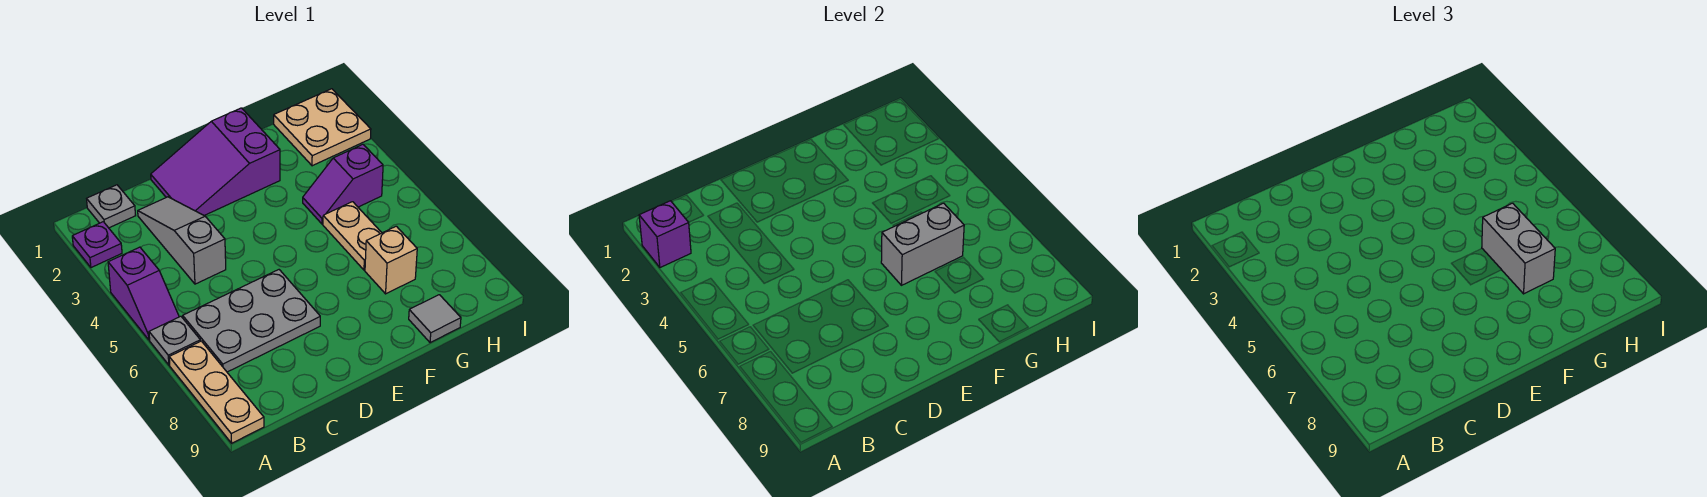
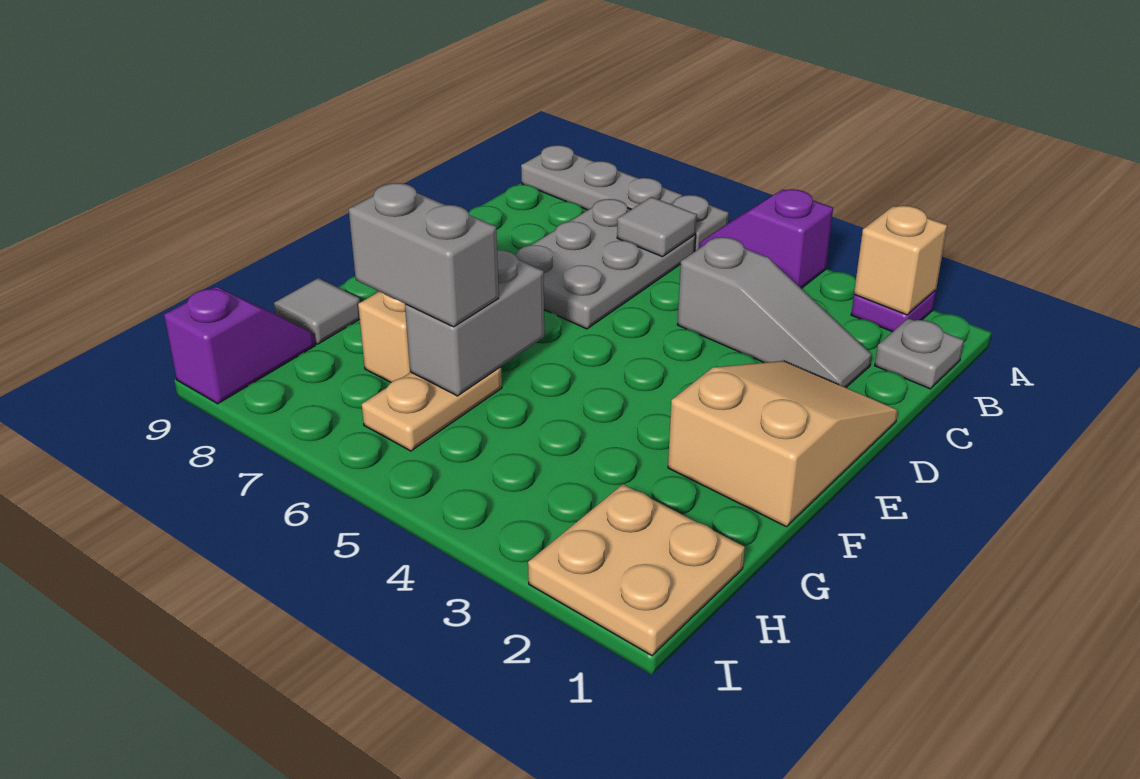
purple 1x1 brick [639,201,691,267] -> tan 1x1 brick [854,206,947,315]
tan 1x3 plate [169,341,264,443] -> grey 1x3 plate [521,145,682,210]
none -> grey 1x1 tile [617,197,697,257]
purple 2x3 slope [151,108,280,216] -> tan 2x3 slope [668,361,898,527]
purple 1x2 slope [303,144,383,224] -> purple 1x2 slope moved to [164,287,315,404]
tan 1x2 plate [323,202,382,270] -> tan 1x2 plate turned to [362,367,502,451]

